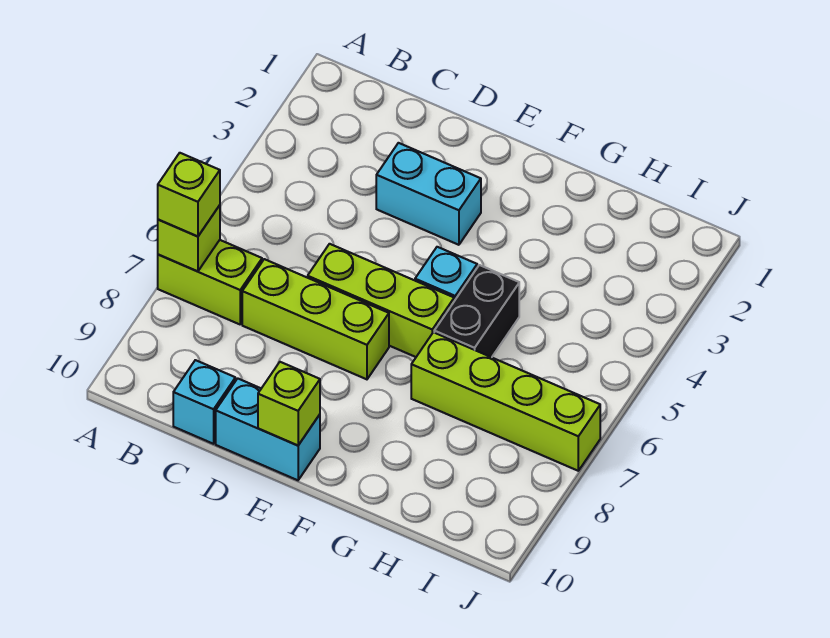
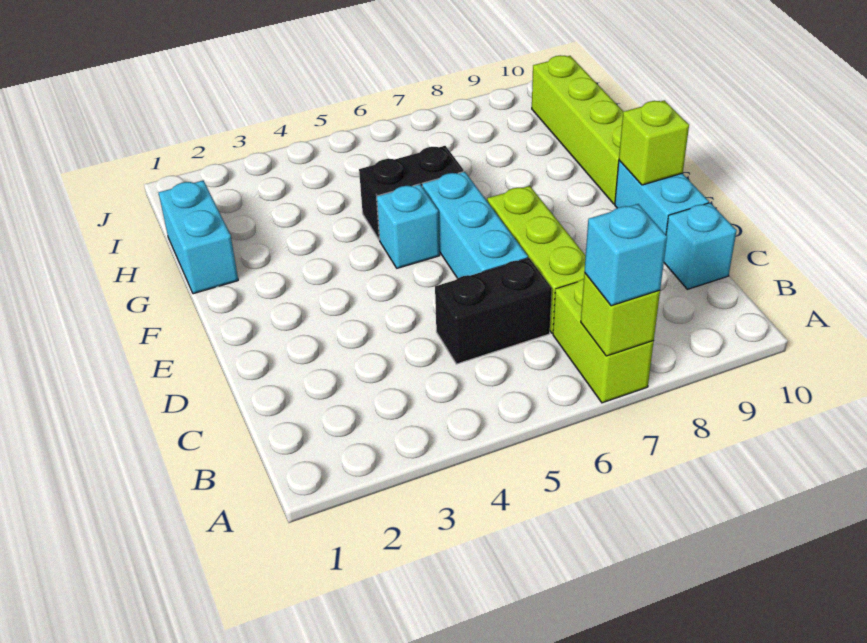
lime 1x1 brick [158,153,220,237] -> cyan 1x1 brick [584,204,667,306]
none -> black 1x2 brick [435,258,552,364]
cyan 1x2 brick [376,143,481,245] -> cyan 1x2 brick moved to [159,181,238,294]
lime 1x3 brick [308,244,454,357] -> cyan 1x3 brick [422,172,528,278]
lime 1x4 brick [411,332,600,471] -> lime 1x4 brick moved to [532,55,623,204]

